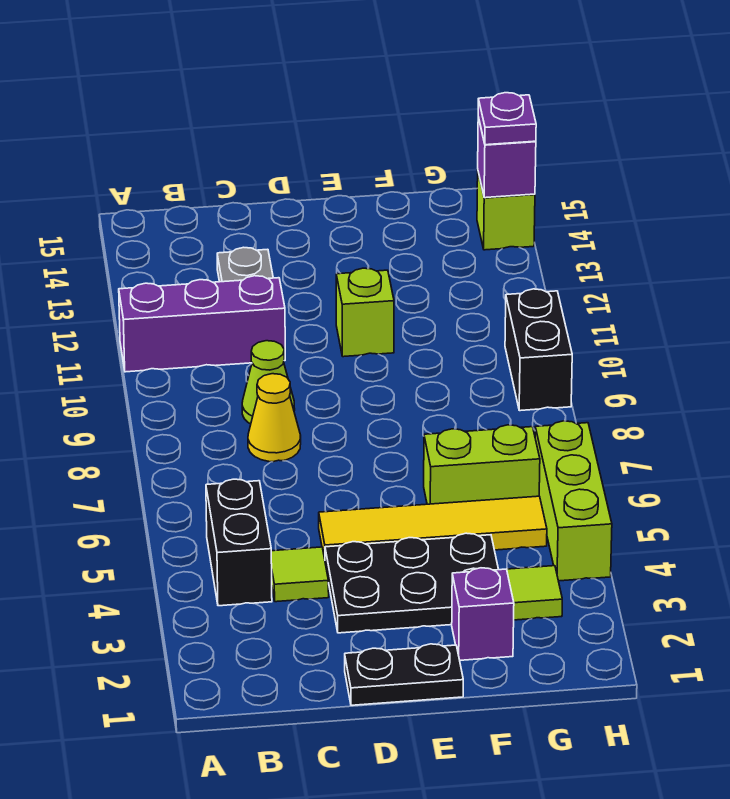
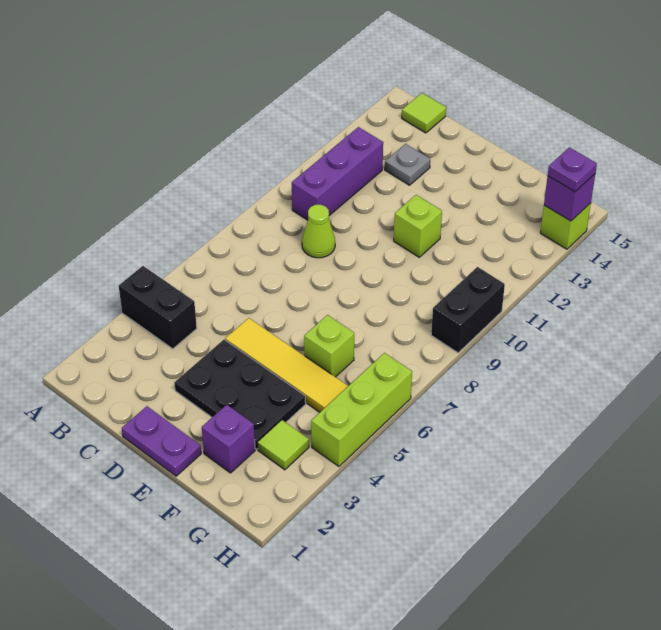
purple 1x3 brick [119,276,285,372] -> purple 1x3 brick turned to [292,127,383,220]
black 1x2 brick [206,479,272,606] -> black 1x2 brick turned to [119,266,197,349]
lime 1x1 tile [271,547,329,602] -> lime 1x1 tile moved to [402,93,446,133]
yellow 1x1 cone [248,374,301,462] -> none
black 1x2 plate [345,644,463,705] -> purple 1x2 plate [122,406,201,476]
lime 1x2 brick [424,425,540,504] -> lime 1x1 brick [304,315,354,377]

